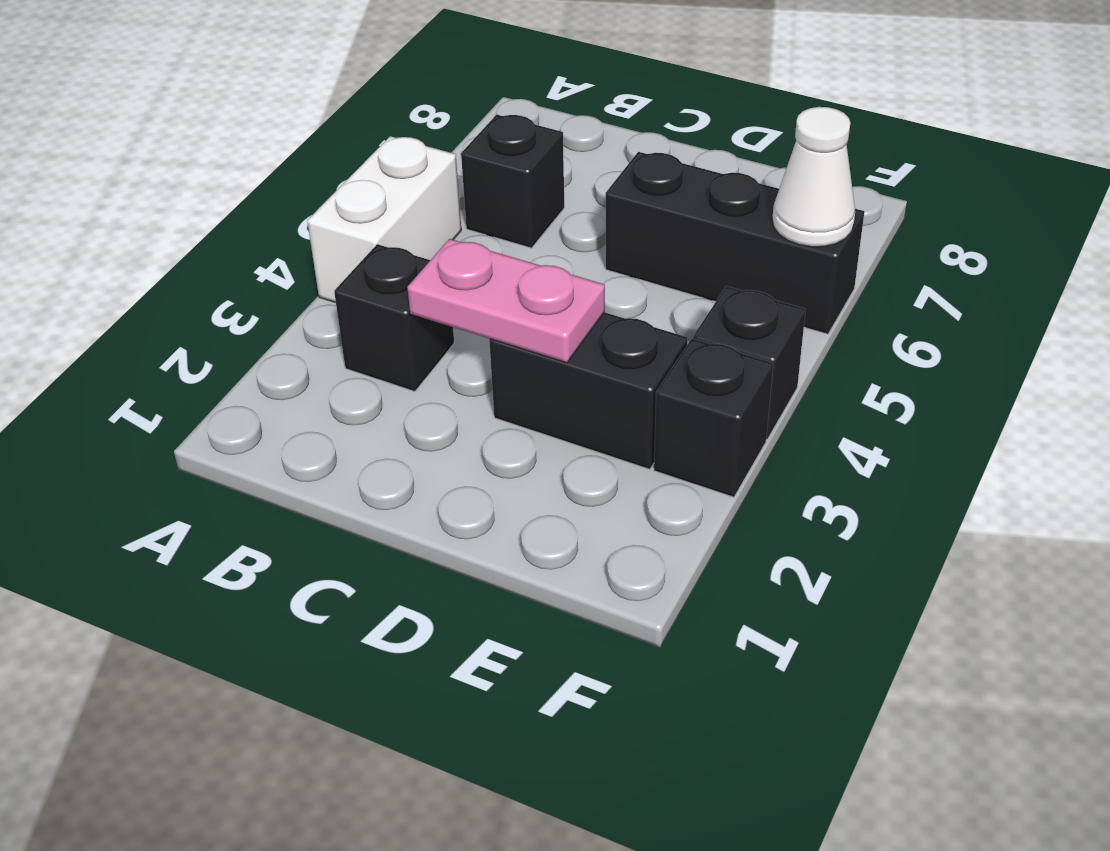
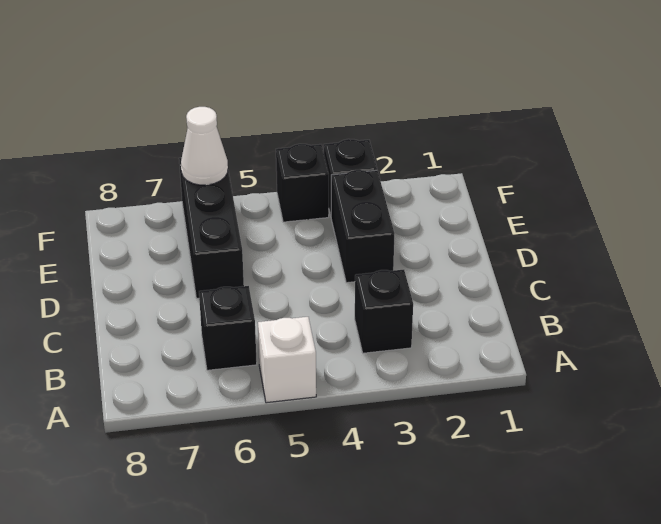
white 1x2 brick [307,136,461,302] -> white 1x1 brick [258,317,316,403]
pink 1x2 plate [407,239,605,363] -> none

